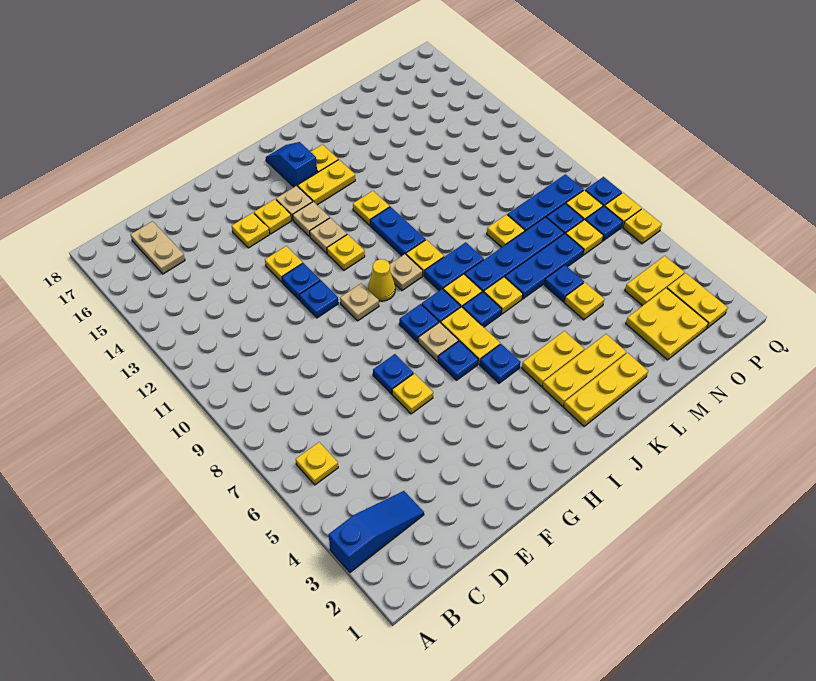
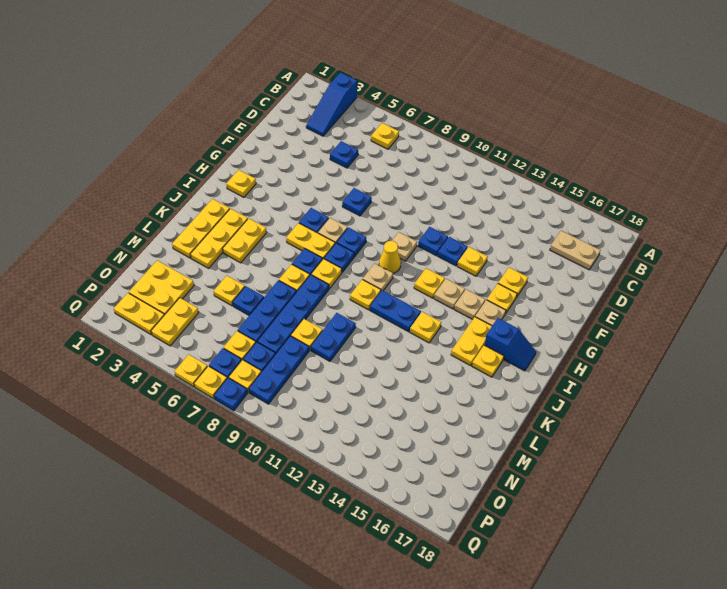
yellow 1x1 plate [392,373,433,414] -> yellow 1x1 plate moved to [226,170,256,197]
blue 1x1 plate [480,344,521,383] -> blue 1x1 plate moved to [330,141,358,168]
blue 1x2 plate [424,242,484,291] -> blue 1x2 plate moved to [311,313,356,361]

